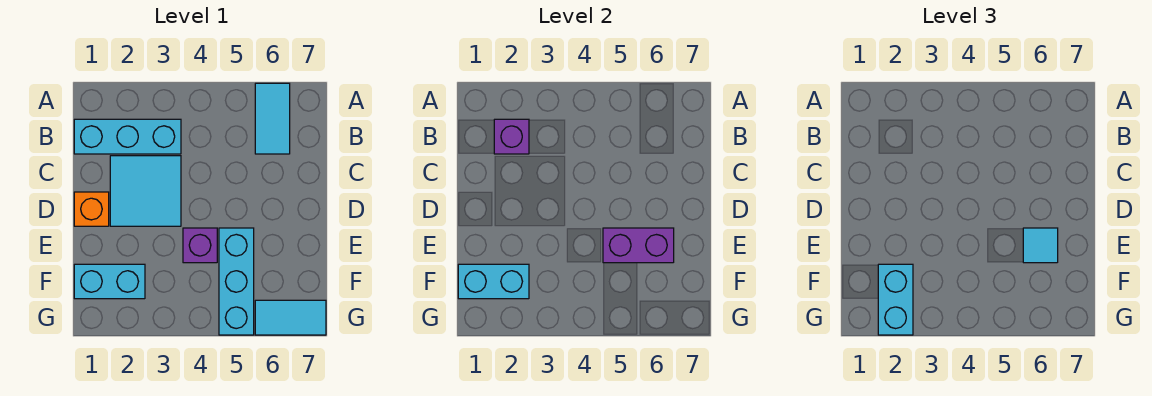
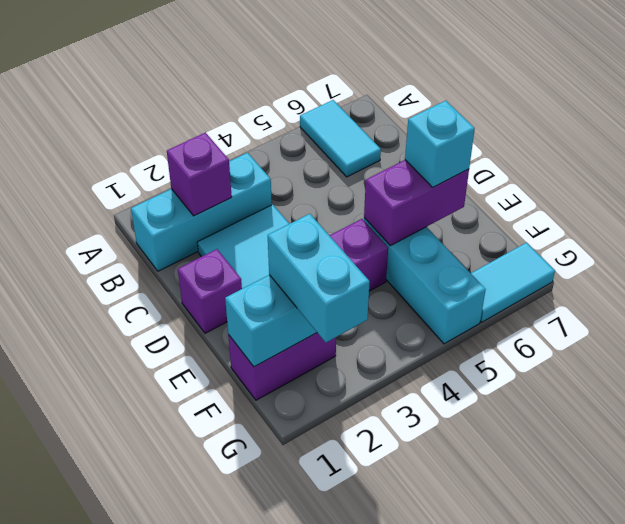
orange 1x1 brick [74,192,109,226] -> purple 1x1 brick [178,249,242,333]
cyan 1x1 tile [1023,228,1058,263] -> cyan 1x1 brick [405,101,475,187]
cyan 1x2 brick [74,264,145,299] -> purple 1x2 brick [228,333,336,400]

